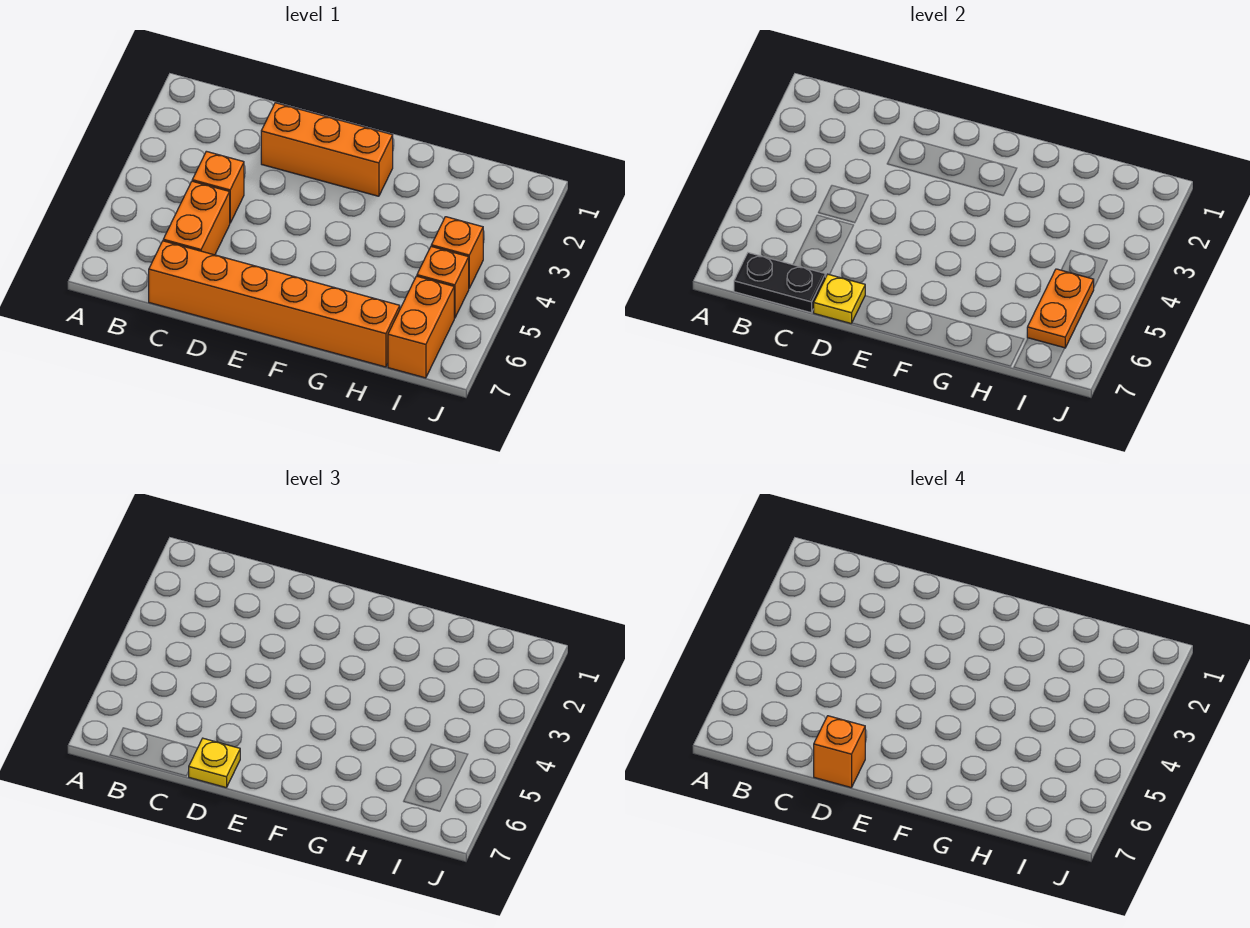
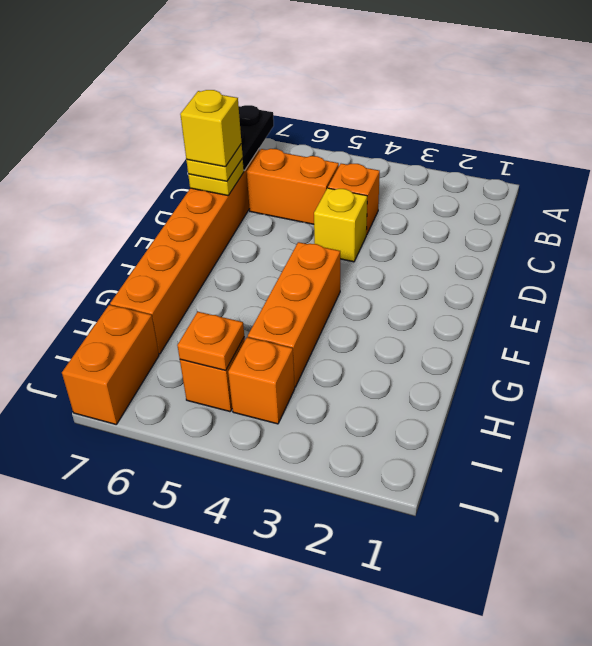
orange 1x3 brick [261,103,393,196] -> orange 1x3 brick moved to [248,242,340,387]
none -> yellow 1x1 brick [314,188,367,262]
orange 1x1 brick [814,716,865,788] -> yellow 1x1 brick [180,90,242,167]
orange 1x2 plate [1027,269,1094,348] -> orange 1x1 plate [177,312,244,370]
orange 1x2 brick [388,276,454,378] -> orange 1x2 brick turned to [62,305,159,424]

